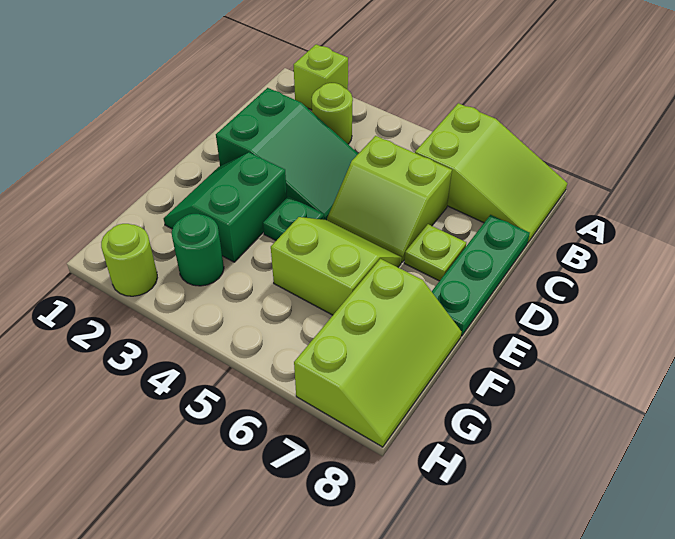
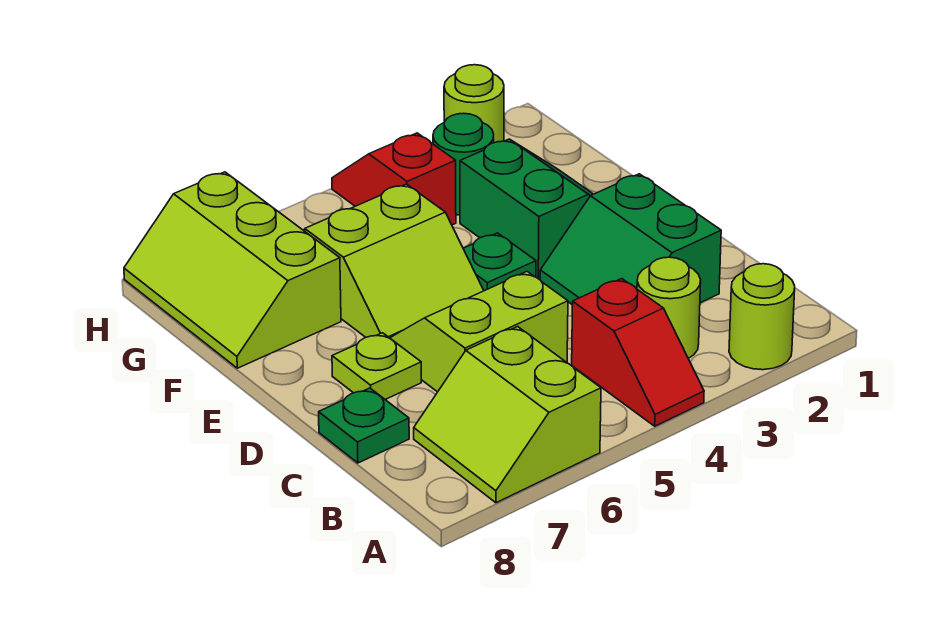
lime 1x1 brick [294,44,348,110] -> lime 1x1 round brick [729,264,795,370]
none -> red 1x2 slope [572,279,704,426]
lime 2x3 slope [415,103,567,243] -> lime 2x2 slope [414,327,601,503]
green 2x3 slope [216,88,358,220] -> green 2x2 slope [540,174,721,304]
green 1x3 plate [432,215,530,336] -> green 1x1 plate [319,388,409,463]
none -> red 1x2 slope [332,133,456,225]

